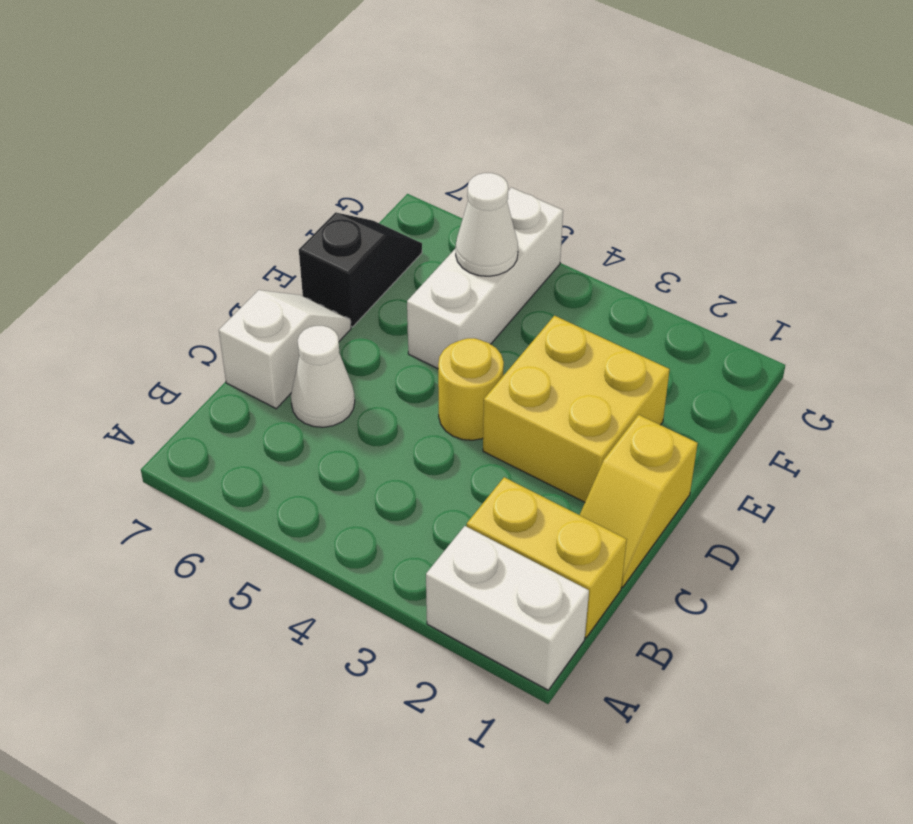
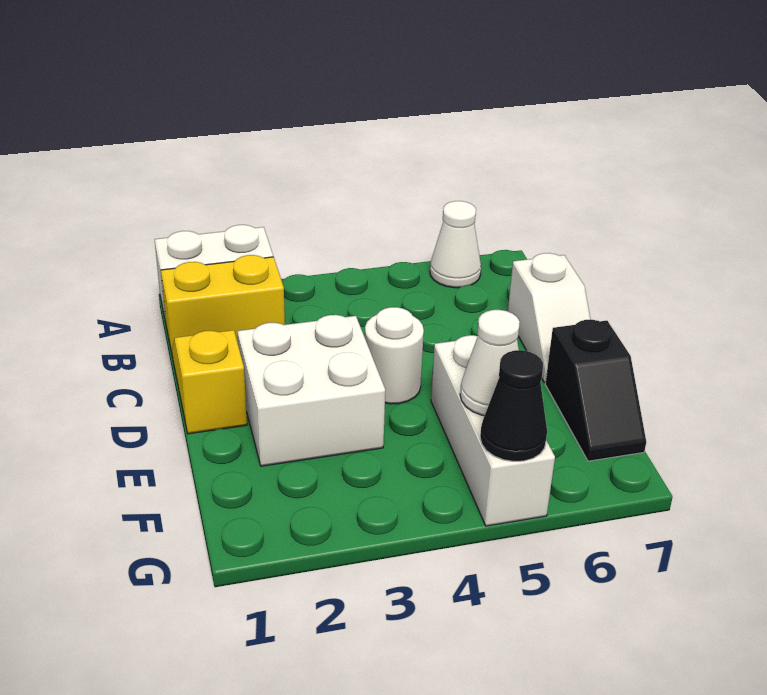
white 1x1 cone [291,326,355,427] -> white 1x1 cone moved to [430,201,481,288]
yellow 2x2 brick [483,315,670,502] -> white 2x2 brick [237,315,385,466]
yellow 1x1 round brick [438,338,504,440] -> white 1x1 round brick [365,307,424,404]
none -> black 1x1 cone [480,350,547,461]

